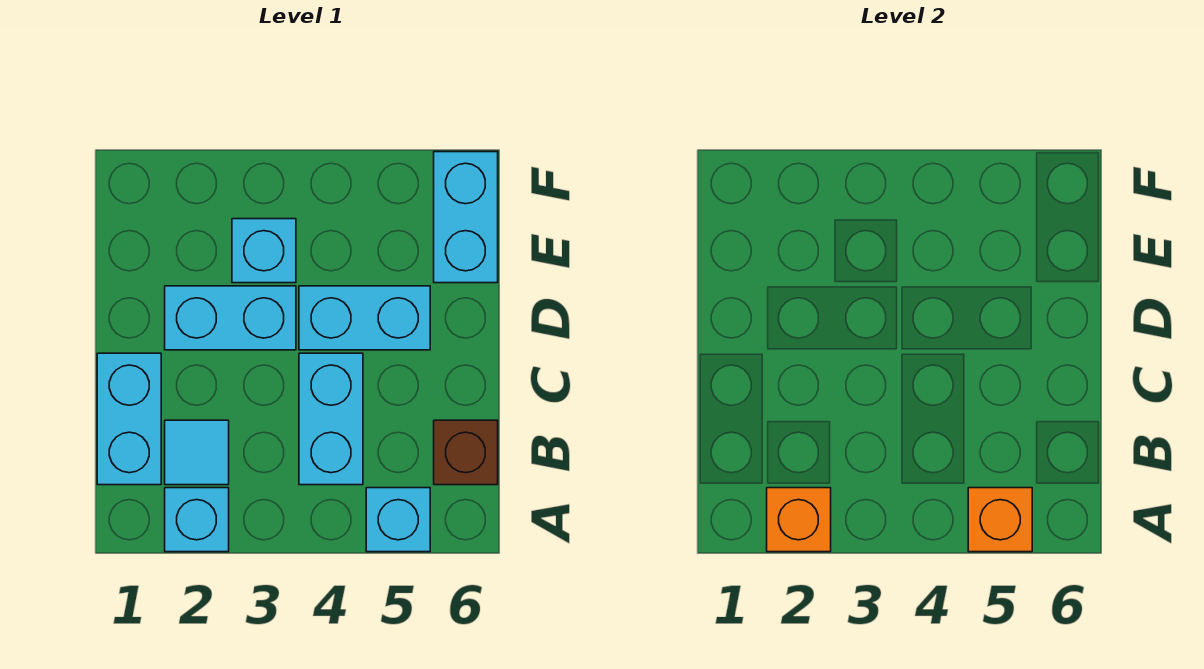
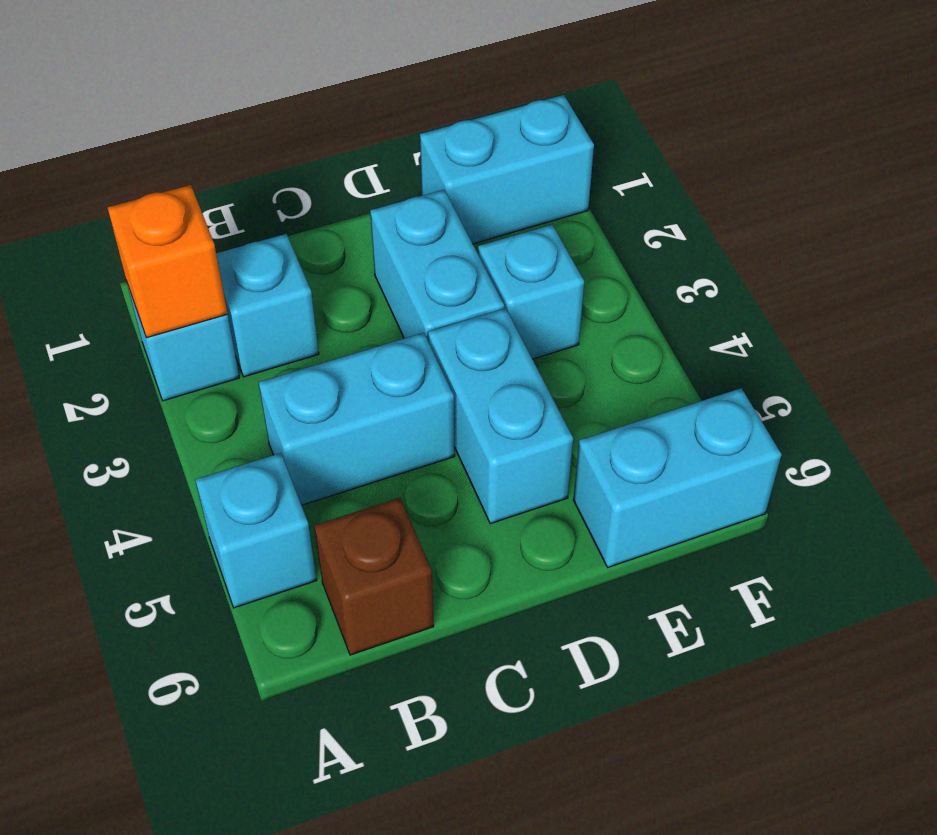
orange 1x1 brick [968,488,1032,552] -> none
cyan 1x2 brick [97,353,161,485] -> cyan 1x2 brick moved to [420,95,594,244]
cyan 1x1 tile [165,420,229,485] -> cyan 1x1 brick [216,234,319,377]

